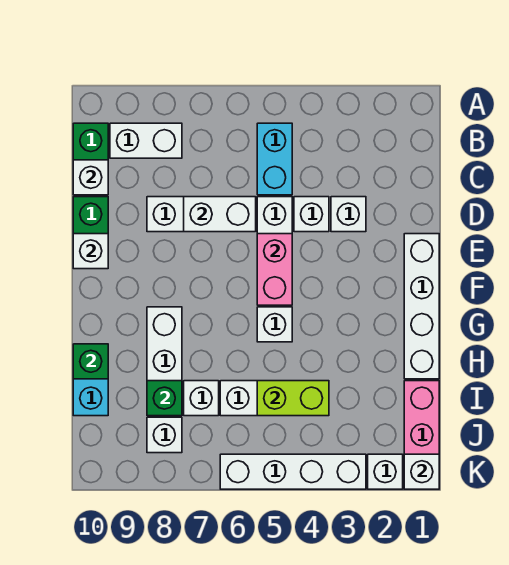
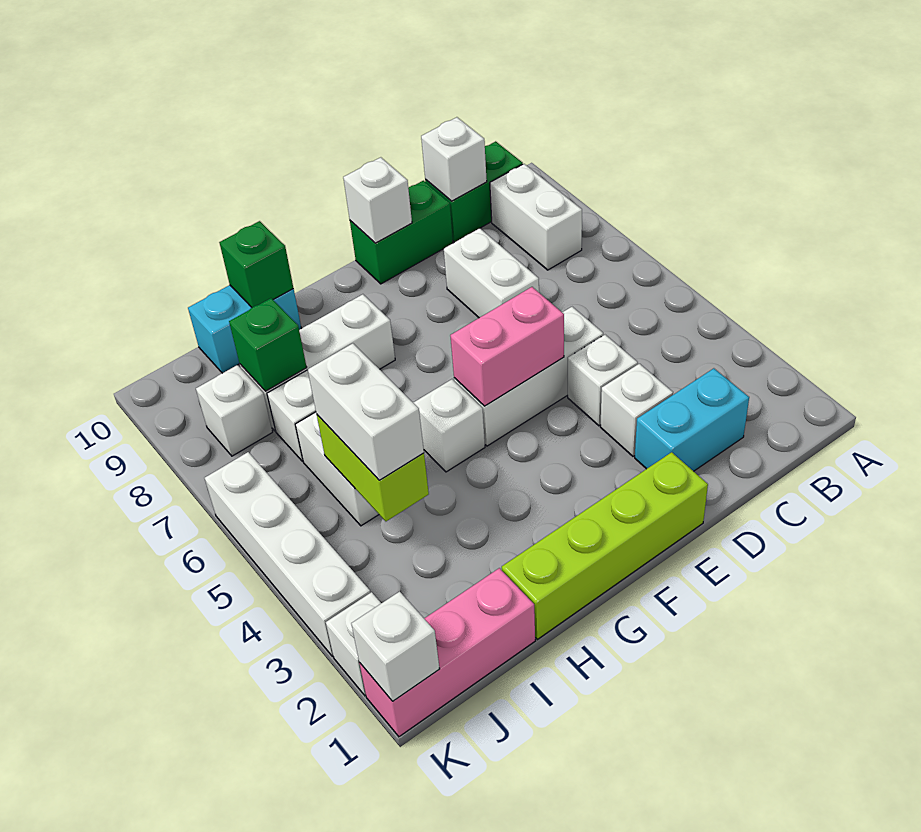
cyan 1x2 brick [257,123,292,195] -> cyan 1x2 brick moved to [635,368,749,471]
white 1x2 brick [184,197,256,232] -> white 1x2 brick moved to [308,343,424,480]
white 1x4 brick [404,234,439,379] -> lime 1x4 brick [502,452,708,639]

